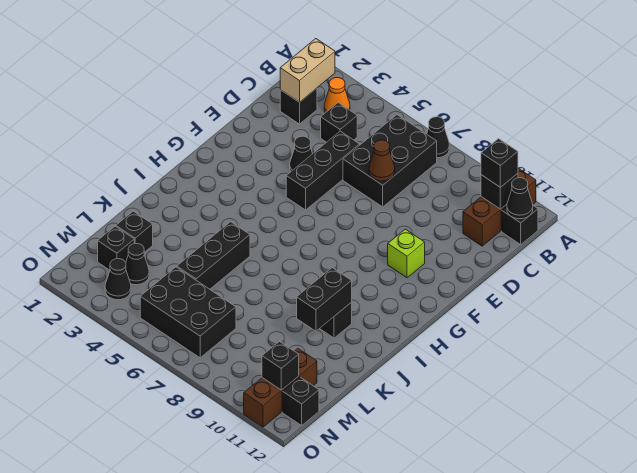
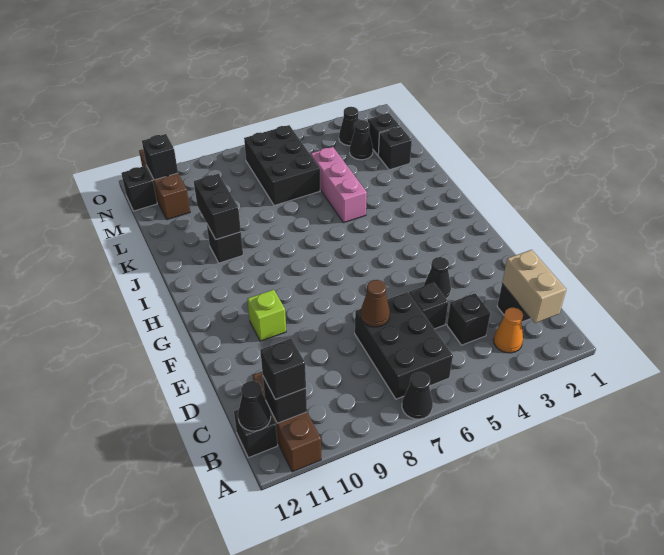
black 1x3 brick [286,131,360,210] -> black 1x1 brick [409,283,448,329]
black 1x3 brick [177,222,250,289] -> pink 1x3 brick [311,147,367,223]
black 2x3 brick [140,267,236,358] -> black 2x3 brick turned to [244,125,320,206]

